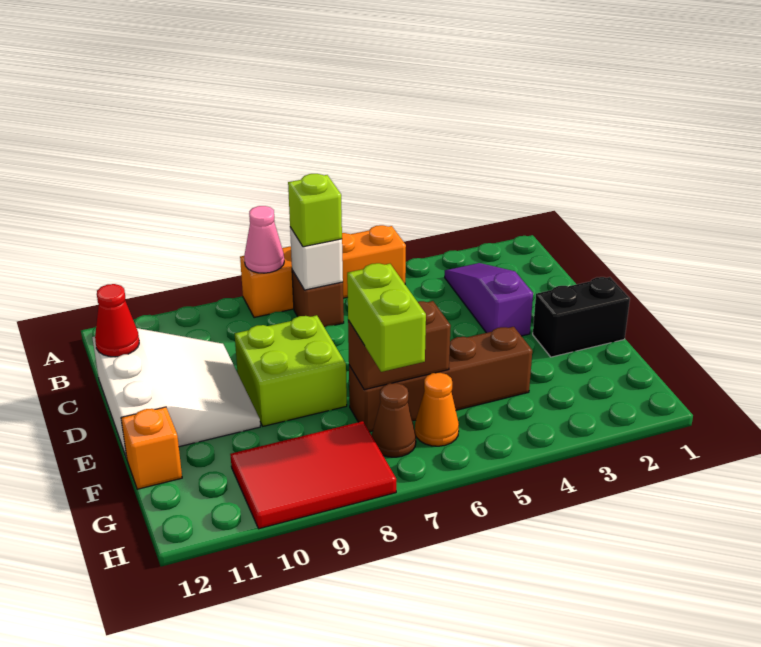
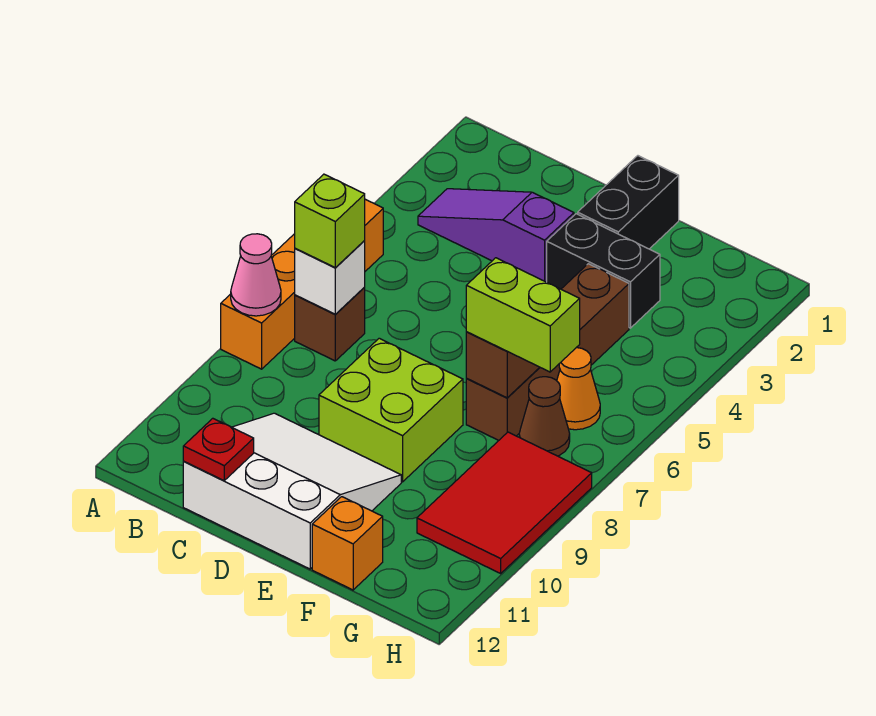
red 1x1 cone [95,284,139,357] -> red 1x1 plate [183,418,254,480]
none -> black 1x2 brick [547,214,660,328]

